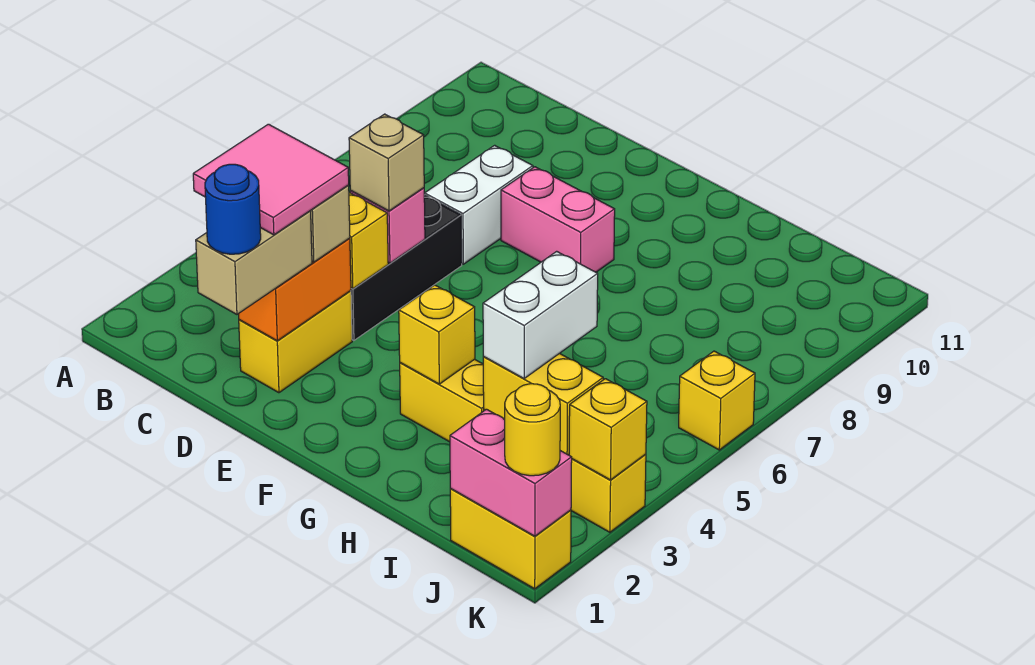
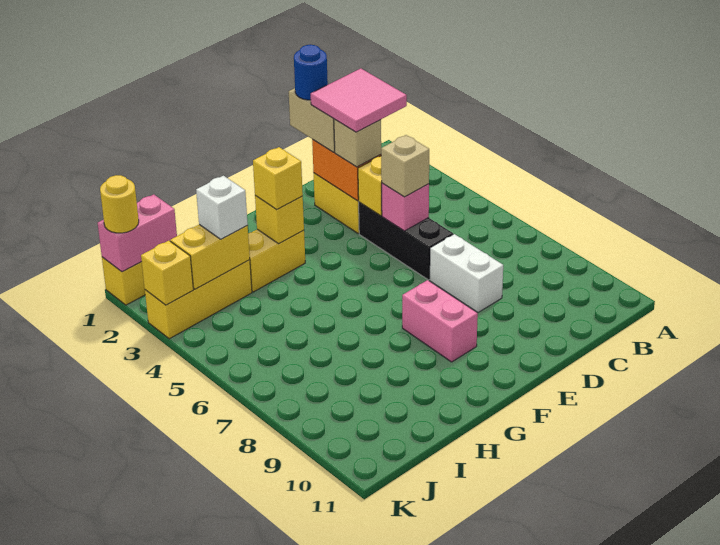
pink 1x2 brick [501,167,615,272] -> pink 1x2 brick turned to [402,280,478,362]
white 1x2 brick [483,251,598,378] -> white 1x1 brick [196,176,248,239]
yellow 1x1 brick [679,351,755,450] -> yellow 1x1 brick moved to [253,147,303,210]

